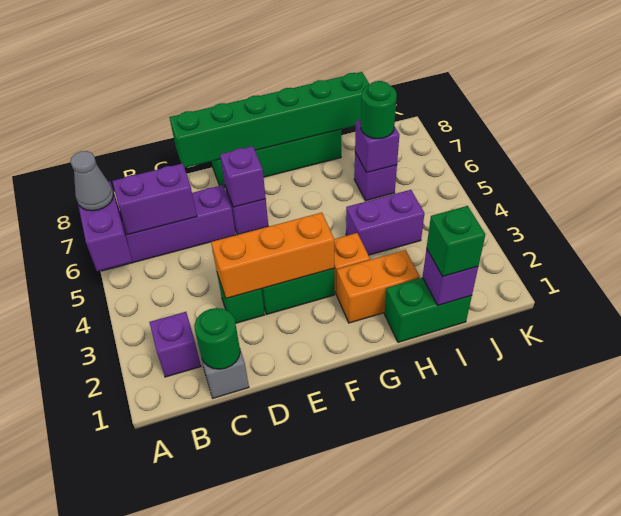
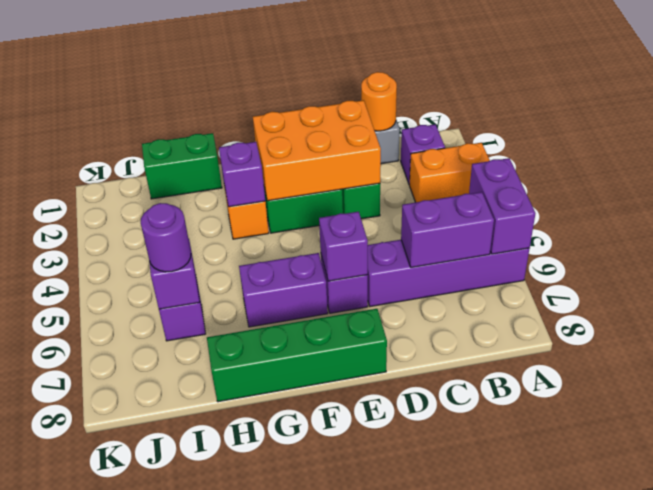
grey 1x1 cone [70,151,113,211] -> none
green 1x1 round brick [194,308,240,369] -> orange 1x1 round brick [361,72,397,131]
orange 1x3 brick [211,213,334,298] -> orange 2x3 brick [253,100,381,201]
green 1x6 brick [169,72,370,168] -> none
orange 1x2 brick [336,250,420,323] -> orange 1x2 brick moved to [409,143,490,202]
purple 1x2 brick [346,190,424,255] -> purple 1x2 brick moved to [239,253,328,327]
purple 1x1 brick [422,248,478,305] -> purple 1x1 brick moved to [219,142,265,207]
green 1x1 brick [427,206,486,276] -> none
green 1x1 round brick [361,81,397,139] -> purple 1x1 round brick [141,203,191,272]

